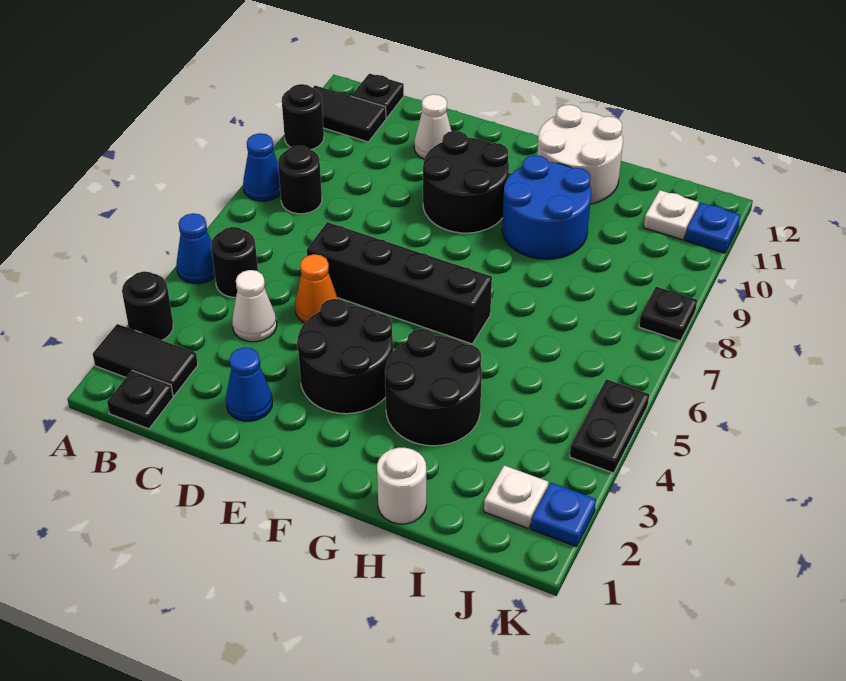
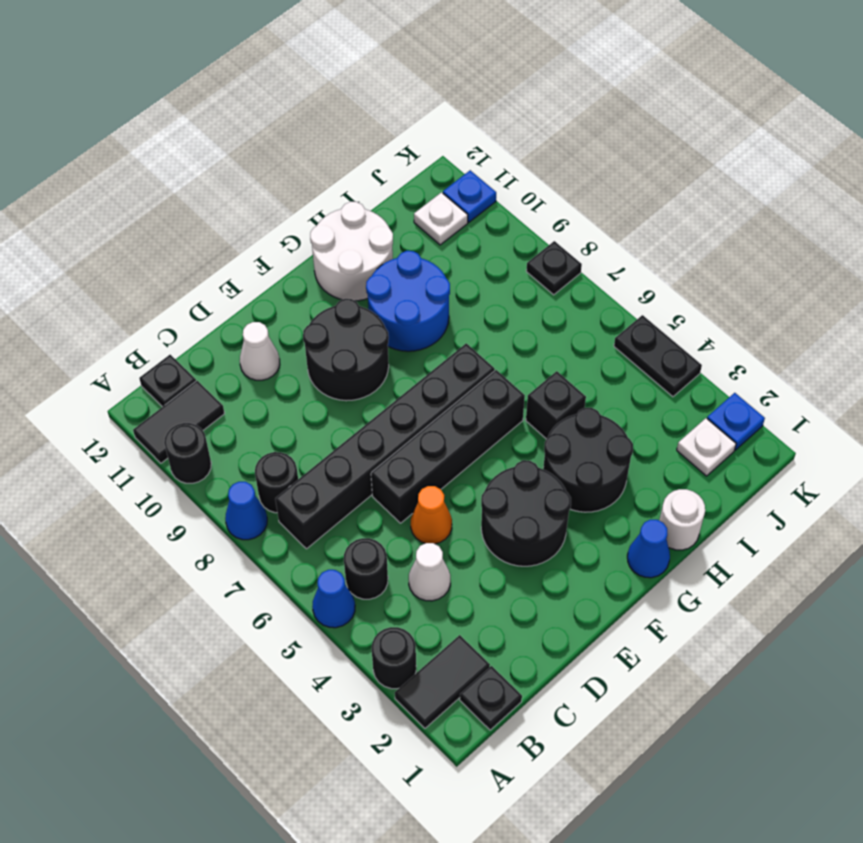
none -> black 1x6 brick [275,343,495,549]
blue 1x1 cone [226,347,272,421] -> blue 1x1 cone moved to [627,520,670,578]
none -> black 1x1 brick [526,371,586,439]

